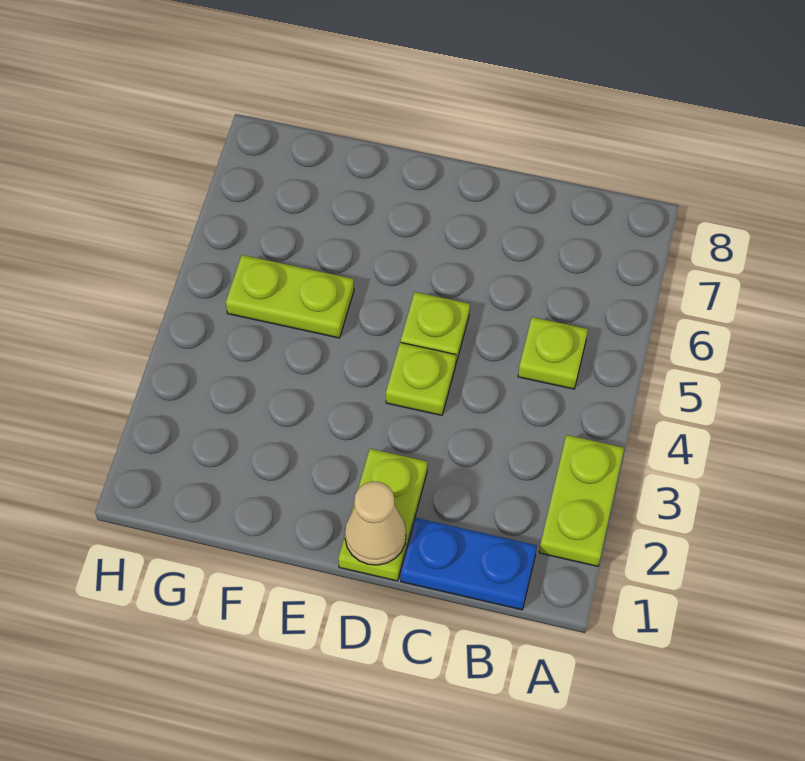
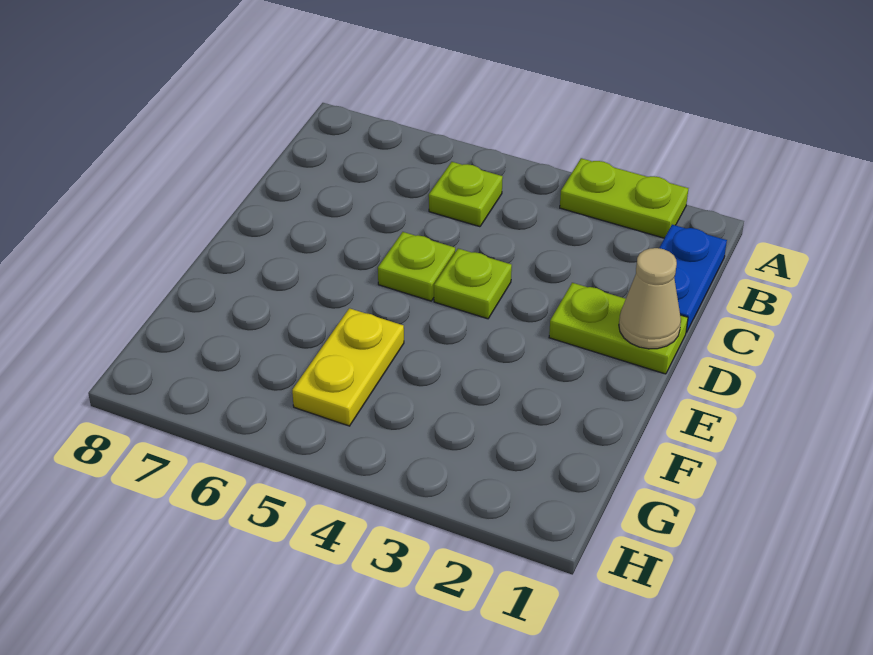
lime 1x2 plate [226,255,354,338] -> yellow 1x2 plate [292,308,404,426]

